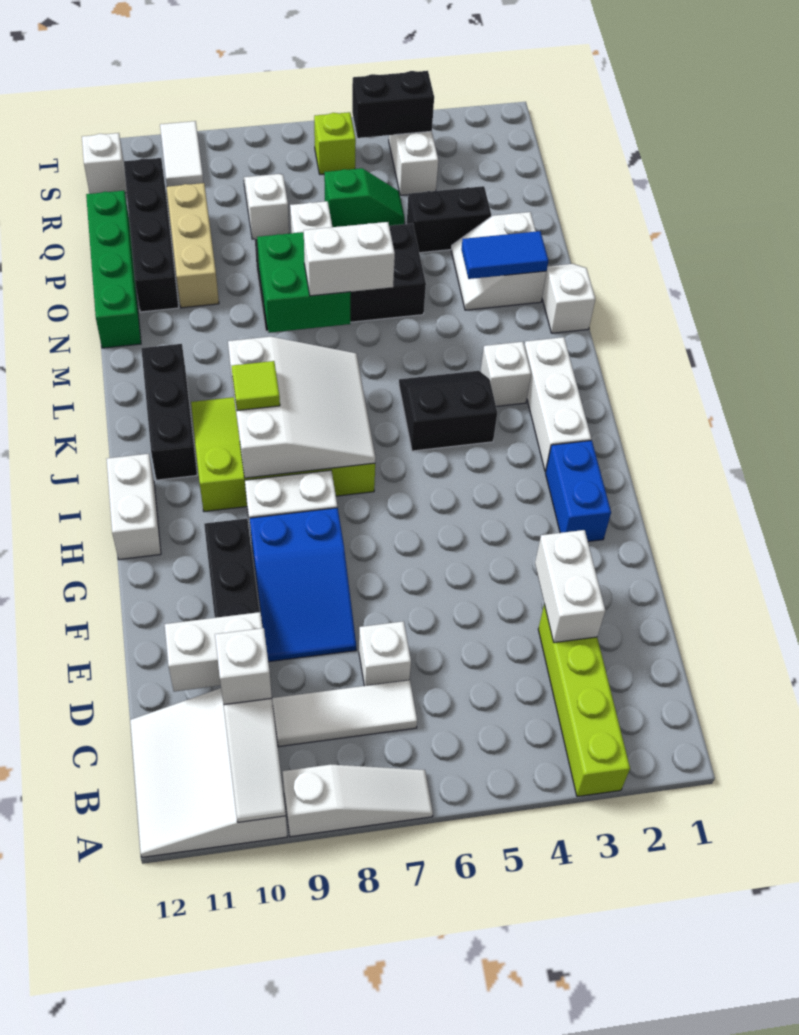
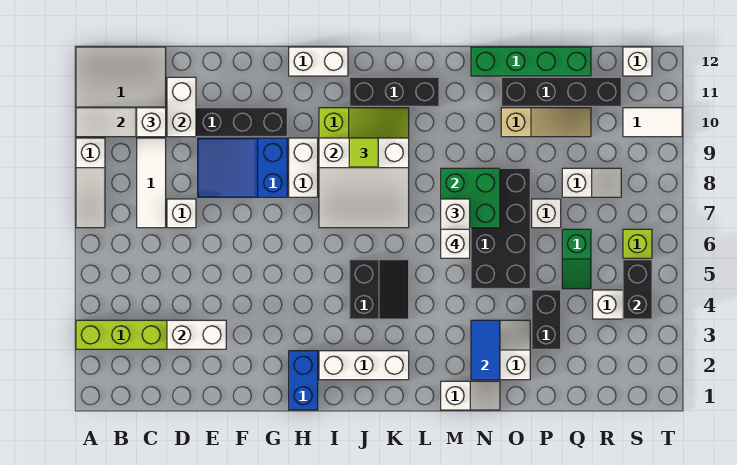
blue 1x2 brick [546,440,611,542] -> blue 1x2 brick turned to [289,351,318,410]
white 1x1 brick [481,342,531,406] -> white 1x1 brick moved to [441,229,470,258]
tan 1x3 brick [167,183,219,308] -> tan 1x3 slope [501,108,591,137]

